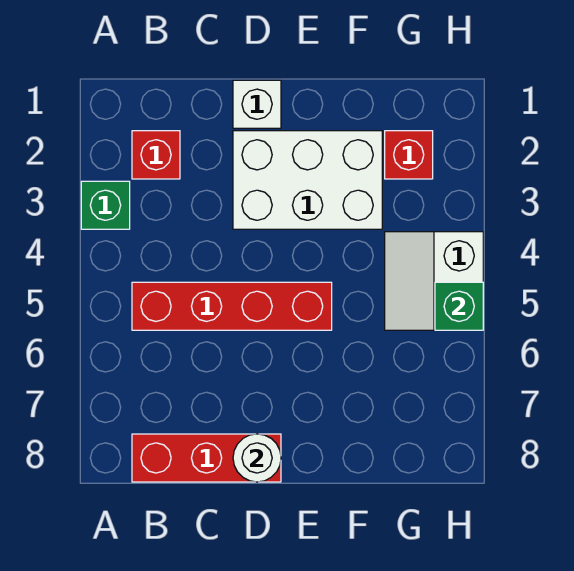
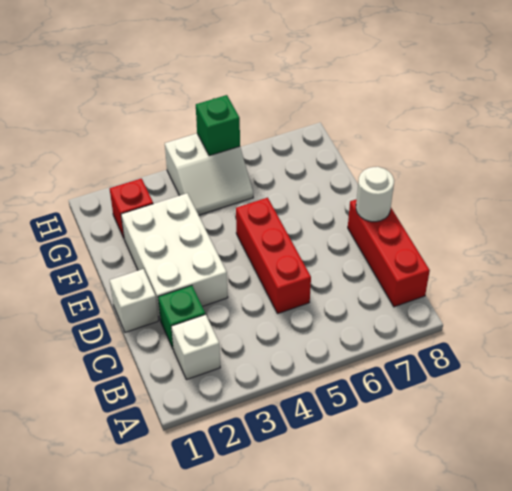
green 1x1 brick [81,181,130,229] -> green 1x1 brick moved to [158,286,205,349]
red 1x1 brick [132,131,180,179] -> white 1x1 brick [171,314,220,380]
red 1x4 brick [132,282,332,330] -> red 1x3 brick [236,198,311,314]

